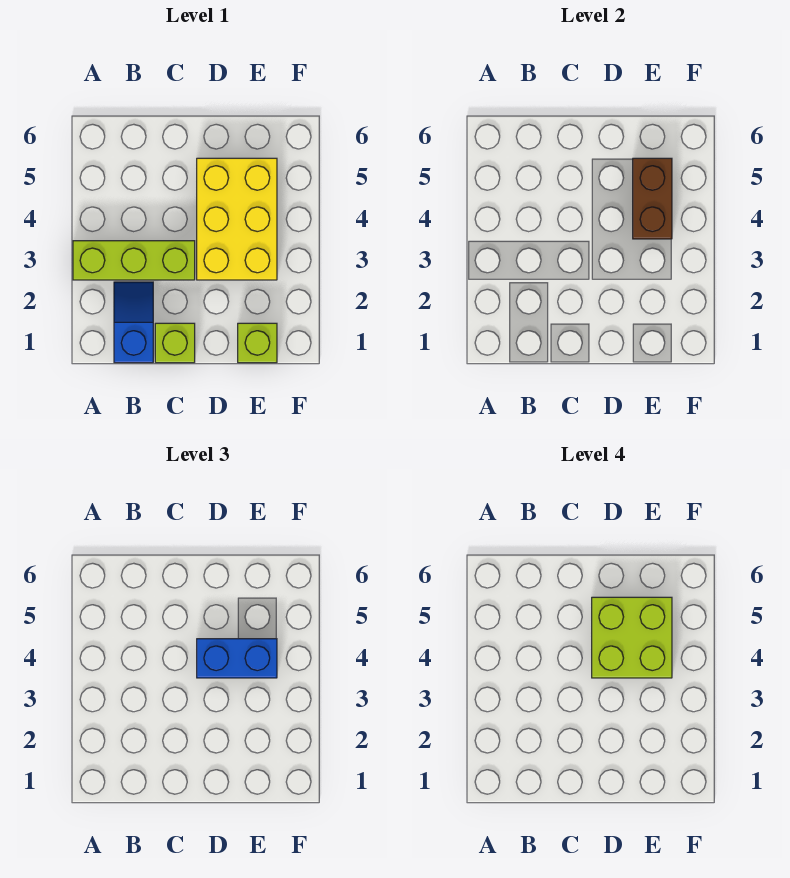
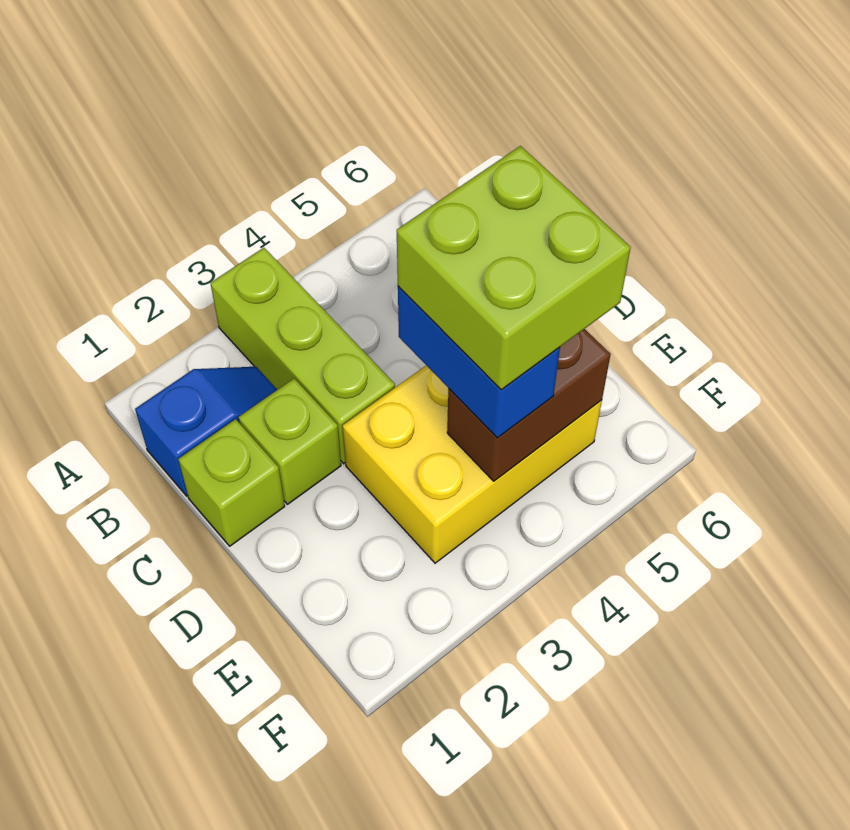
lime 1x1 brick [238,323,277,363] -> lime 1x1 brick moved to [239,378,341,504]

